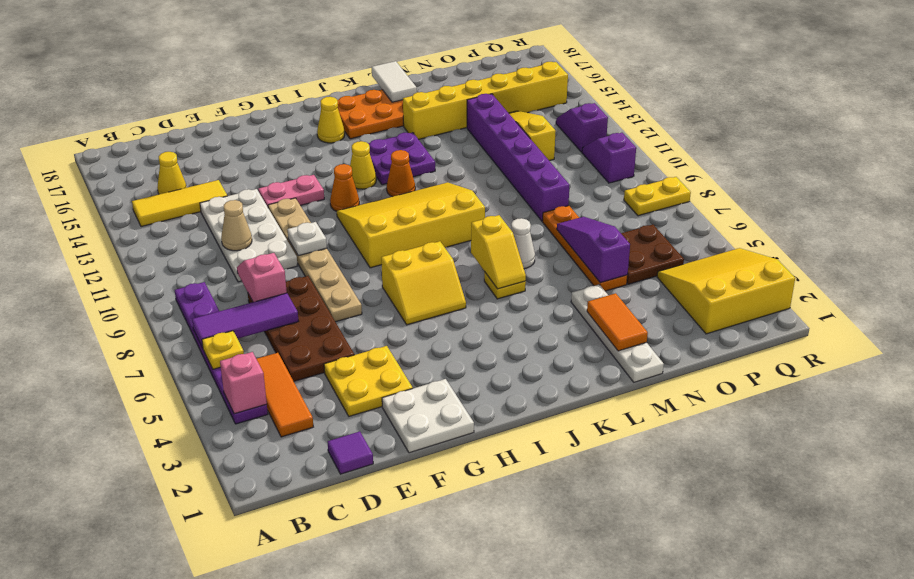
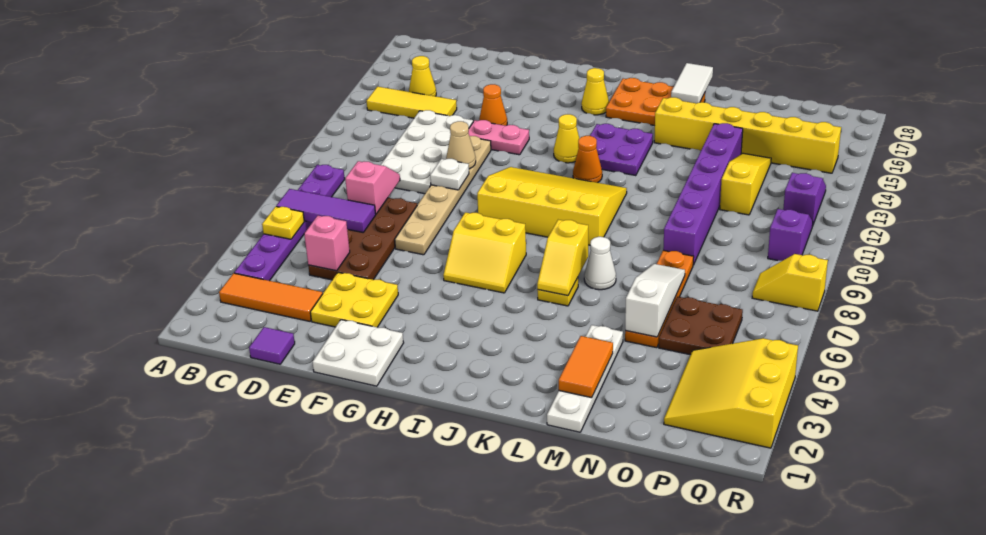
pink 1x1 brick [220,352,267,414] -> pink 1x1 brick moved to [304,216,350,271]
orange 1x3 tile [257,353,313,437] -> orange 1x3 tile turned to [219,273,323,321]
tan 1x1 cone [221,200,252,251] -> tan 1x1 cone moved to [446,121,476,169]
orange 1x1 cone [330,164,359,211] -> orange 1x1 cone moved to [479,84,507,126]
purple 1x3 slope [557,217,630,283] -> white 1x3 slope [625,264,685,337]
yellow 3x3 slope [657,248,795,334] -> yellow 3x3 slope turned to [664,338,798,448]
yellow 1x2 plate [624,177,691,216] -> yellow 1x2 slope [752,254,828,311]

